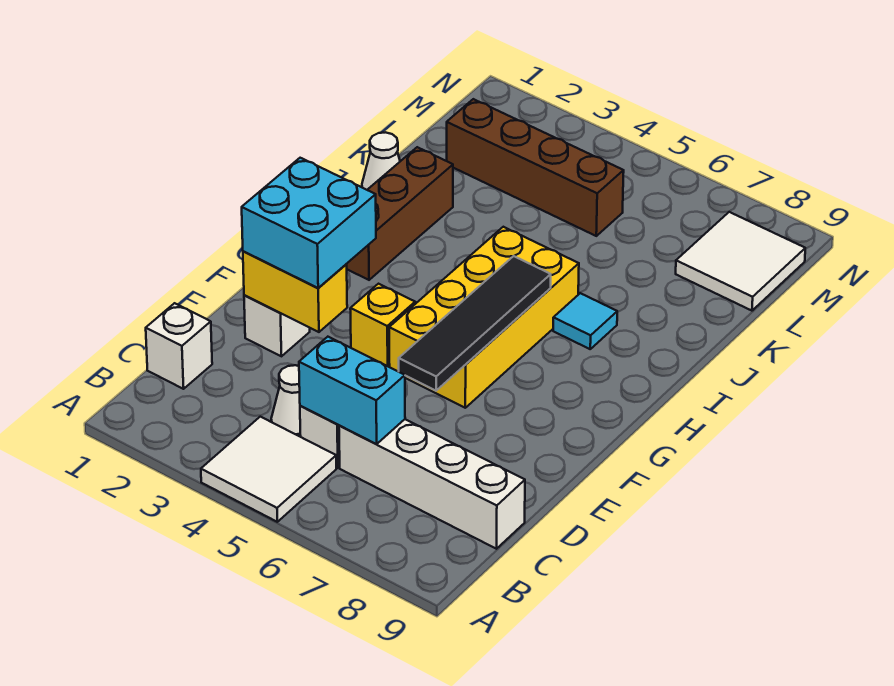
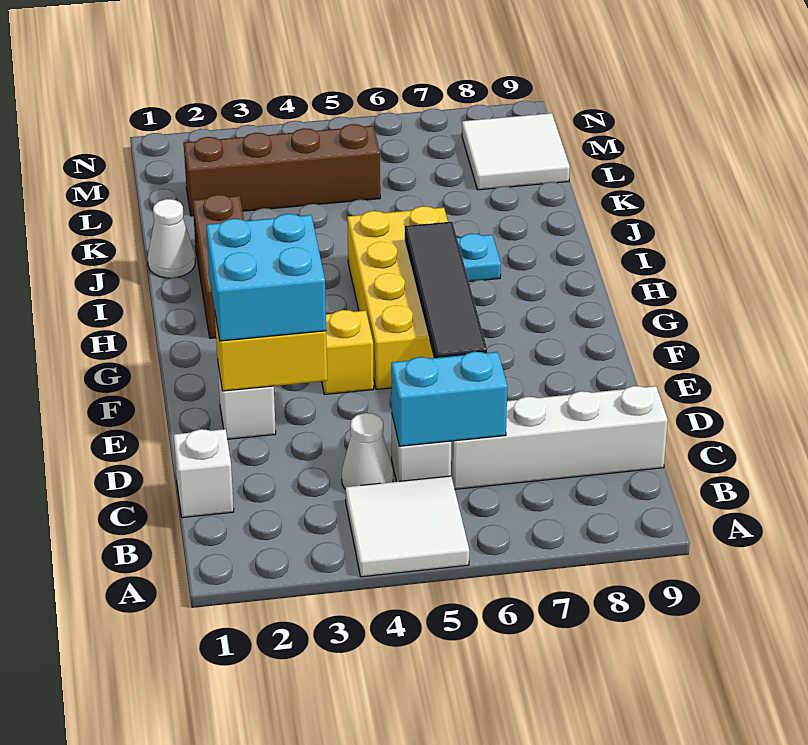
cyan 1x1 tile [553,293,617,349] -> cyan 1x1 plate [457,234,501,281]

